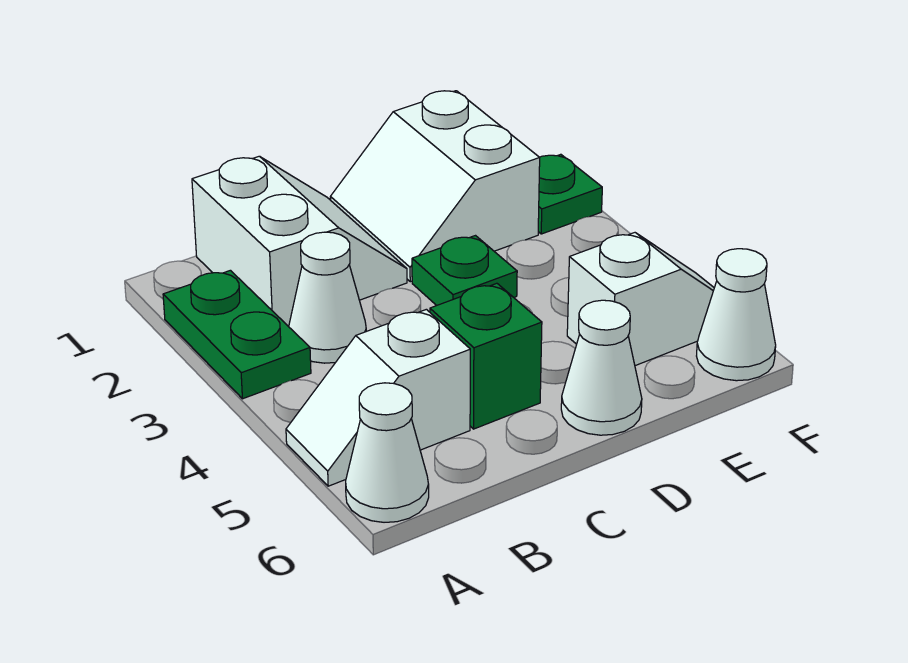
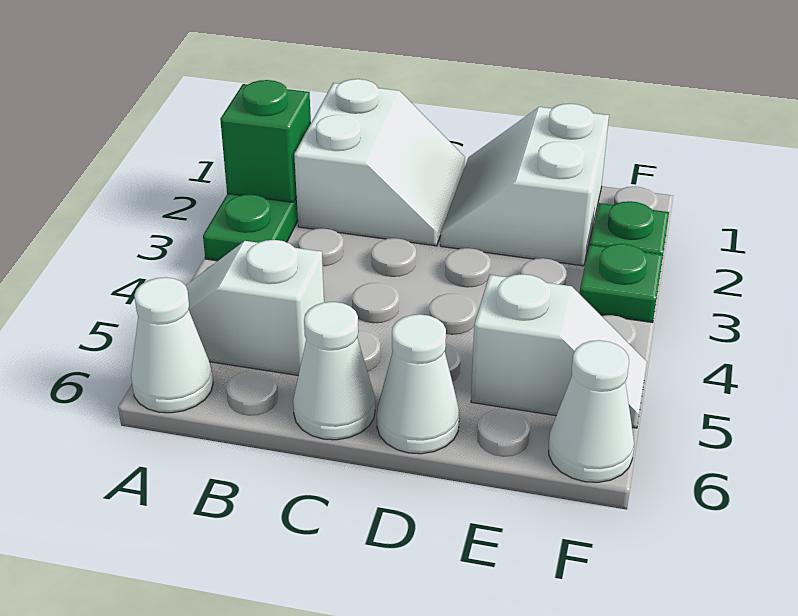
white 1x1 cone [289,232,366,363] -> white 1x1 cone moved to [293,302,375,440]
green 1x1 brick [430,283,542,429] -> green 1x1 brick moved to [220,80,311,202]
green 1x1 plate [412,236,517,306] -> green 1x1 plate moved to [580,244,663,323]

